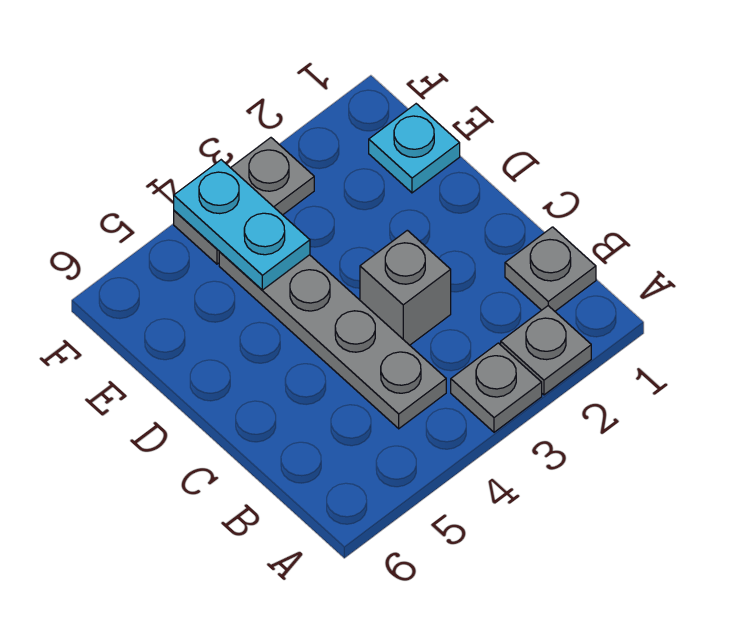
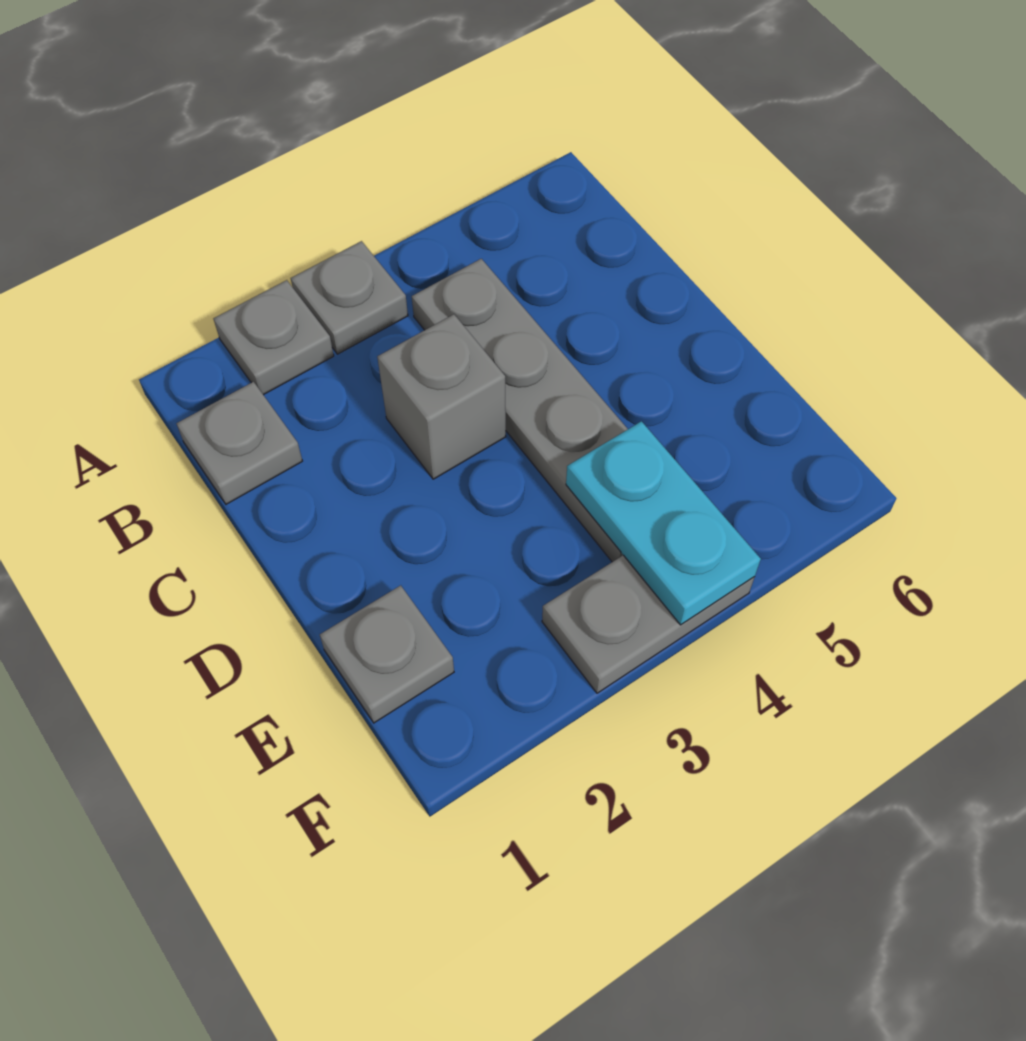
cyan 1x1 plate [369,104,460,193] -> grey 1x1 plate [320,585,454,723]

